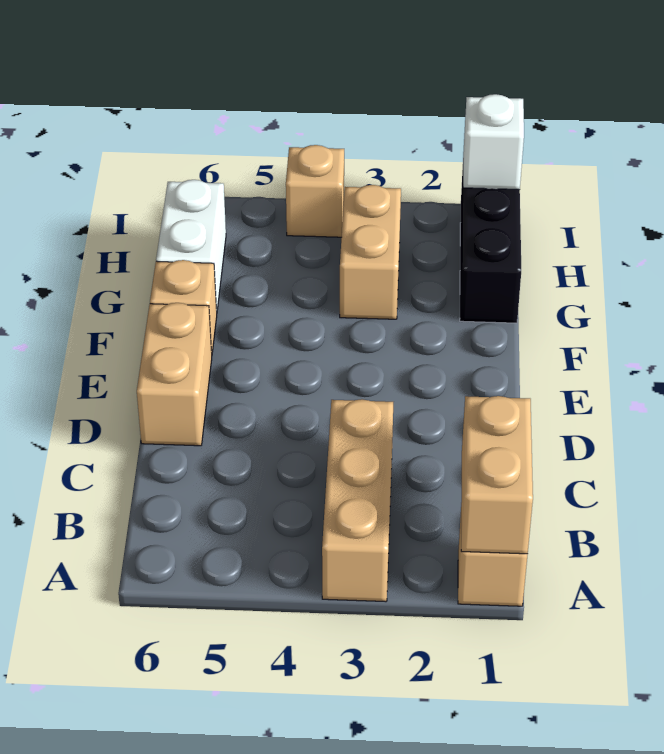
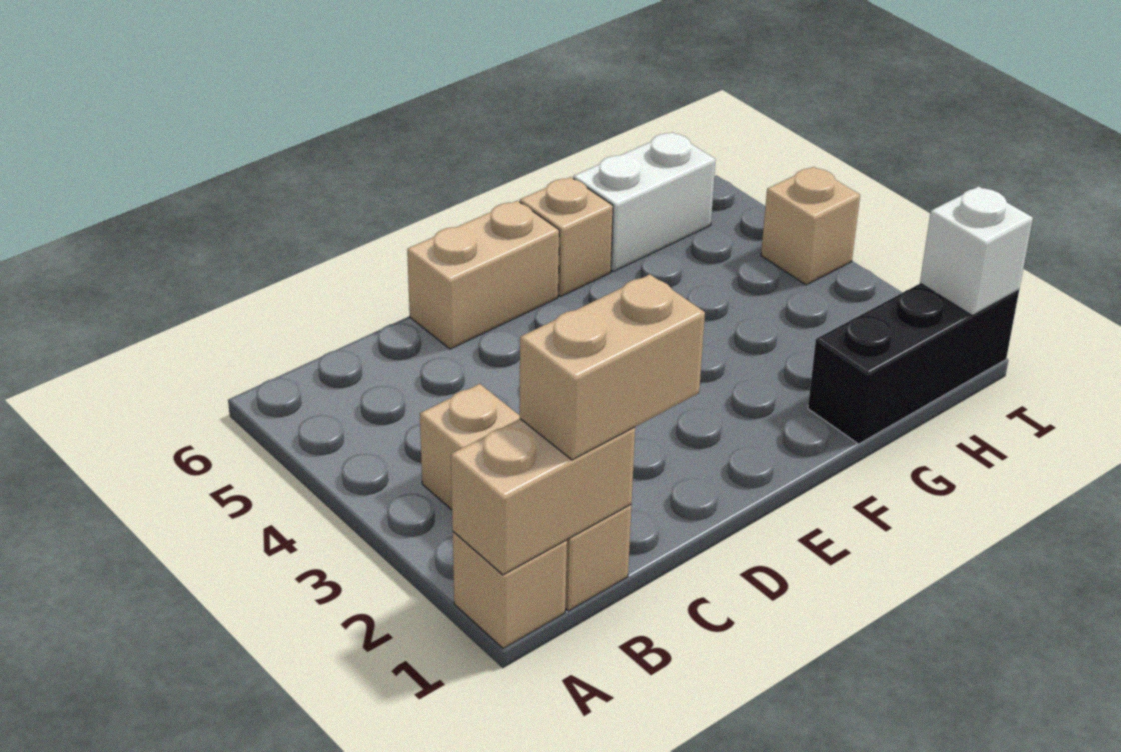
tan 1x3 brick [322,399,393,602] -> tan 1x3 brick turned to [420,384,631,611]
tan 1x2 brick [340,185,401,319] -> tan 1x2 brick moved to [520,274,705,460]

